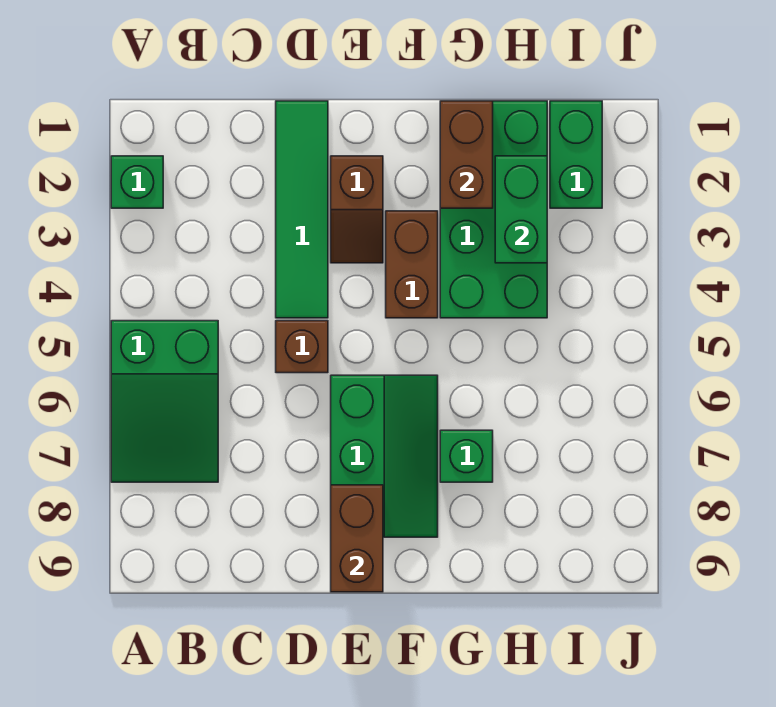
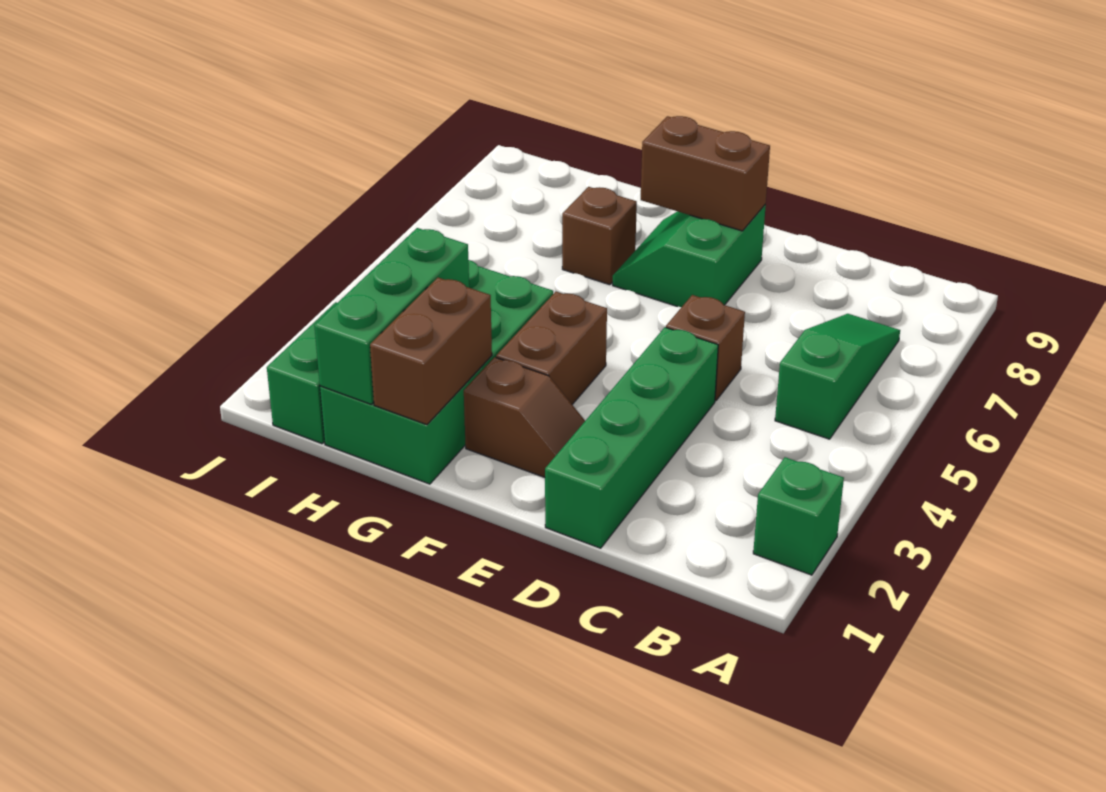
green 2x3 slope [111,321,218,482] -> green 1x3 slope [775,314,900,439]
green 1x4 tile [276,101,328,318] -> green 1x4 brick [545,327,718,548]
brown 1x2 slope [331,156,383,263] -> brown 1x2 slope turned to [464,357,585,477]
green 2x3 slope [331,375,438,537] -> green 2x2 slope [613,205,766,307]
brown 1x2 brick [331,485,383,592] -> brown 1x2 brick turned to [641,116,770,231]
green 1x1 brick [440,430,493,482] -> brown 1x1 brick [562,187,637,285]
green 1x2 brick [495,156,547,263] -> green 1x3 brick [314,228,469,404]

